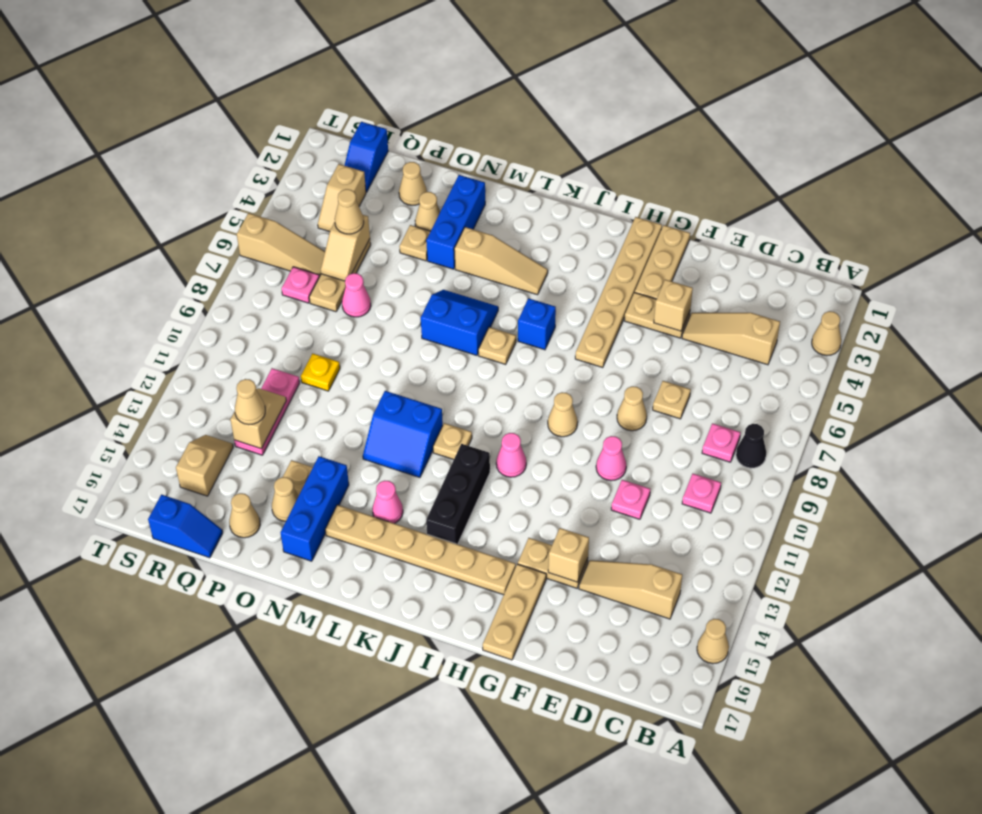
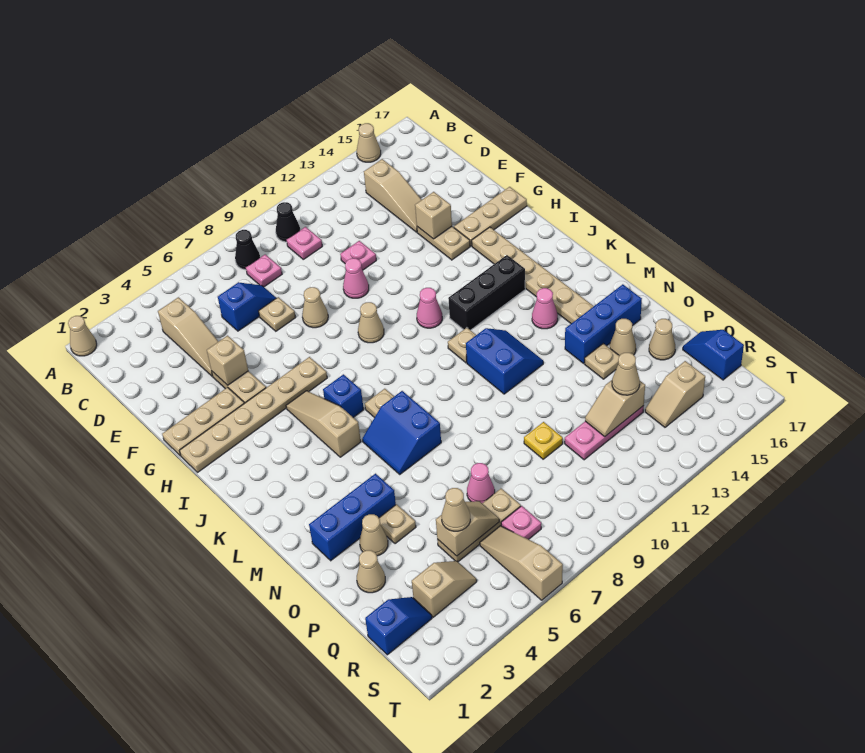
tan 1x1 cone [812,311,841,356] -> tan 1x1 cone moved to [68,316,97,356]
none -> black 1x1 cone [276,202,300,242]
none -> blue 1x2 slope [218,282,276,331]
tan 1x3 slope [454,227,548,295] -> tan 1x3 slope moved to [286,391,361,457]

